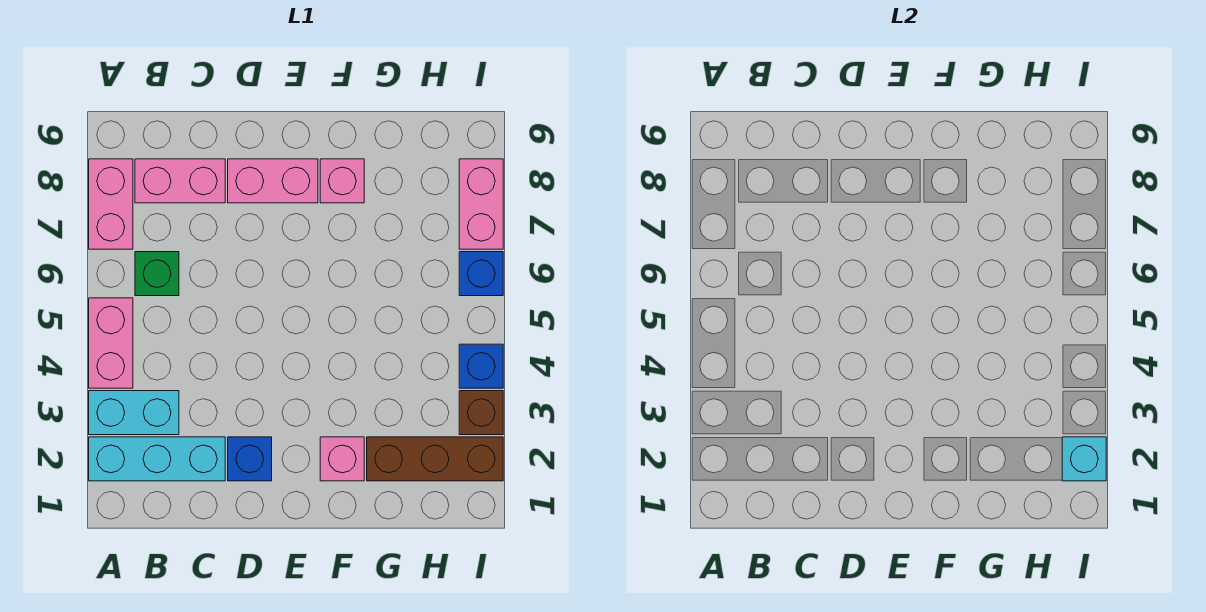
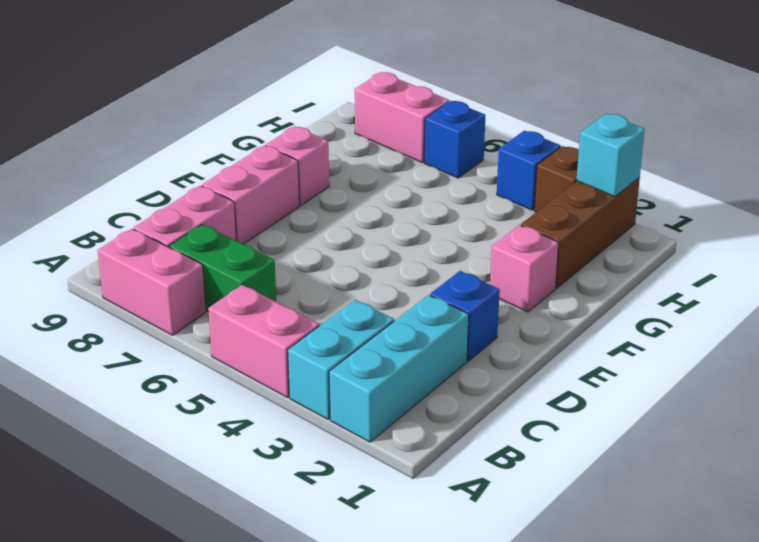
green 1x1 brick [135,252,179,296] -> green 1x2 brick [169,224,276,312]

